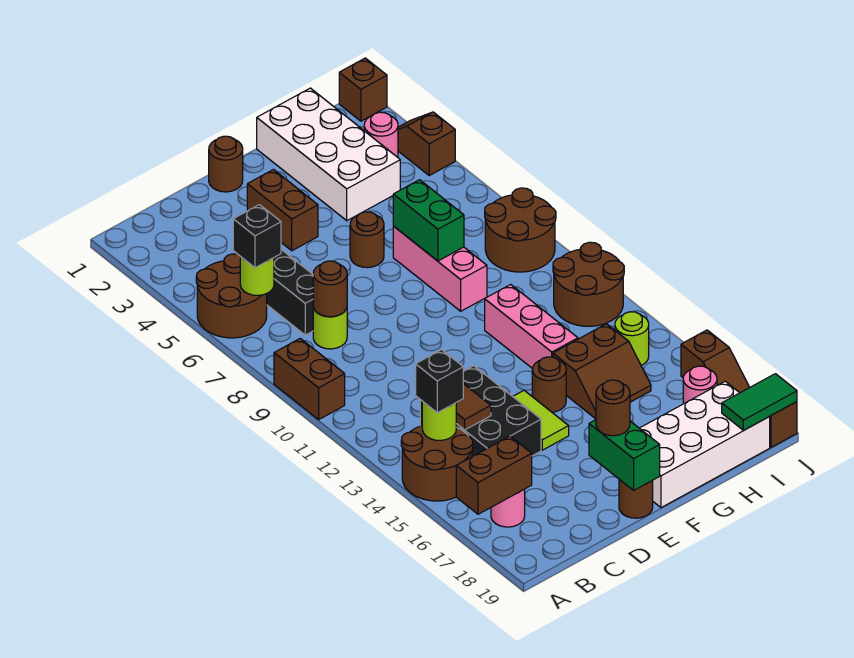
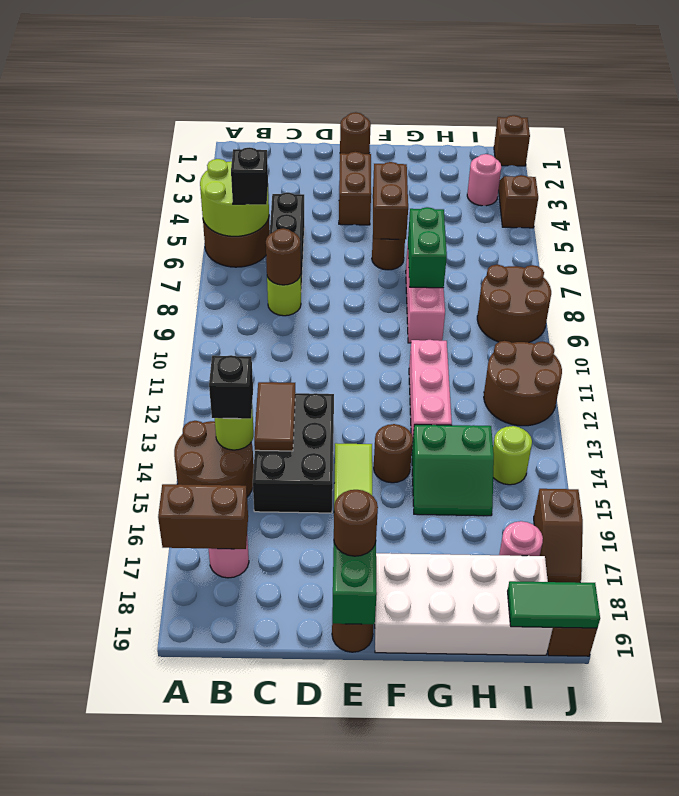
brown 1x2 brick [274,338,345,419] -> brown 1x2 brick moved to [373,162,408,239]
lime 1x1 round brick [240,256,274,295] -> lime 2x2 round brick [200,159,269,236]
white 2x4 brick [257,88,400,221] -> none
brown 2x2 slope [553,324,651,419] -> green 2x2 slope [412,425,494,516]

